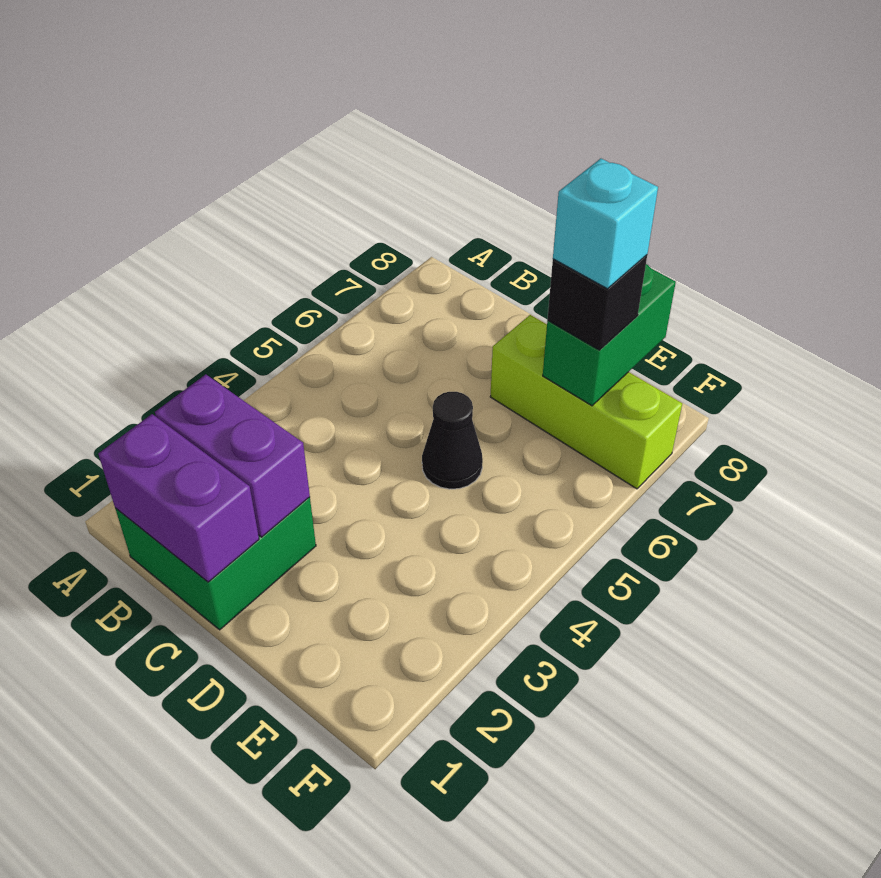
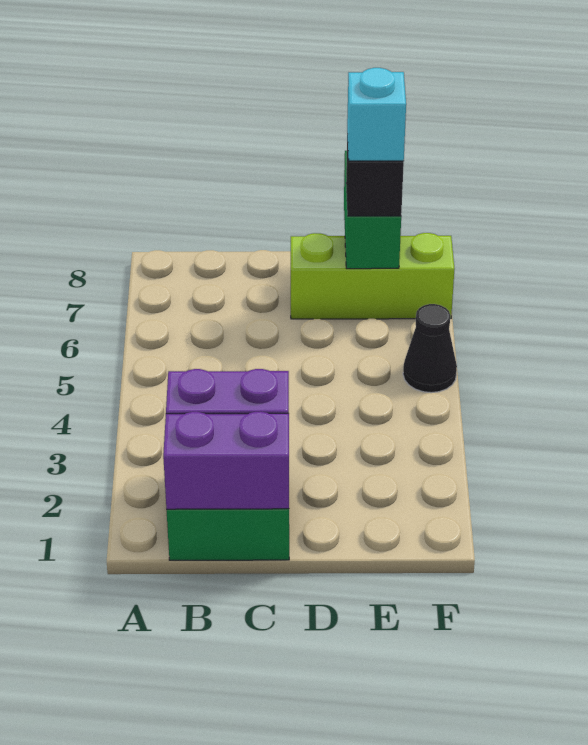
black 1x1 cone [422,392,483,489] -> black 1x1 cone moved to [403,304,457,393]

